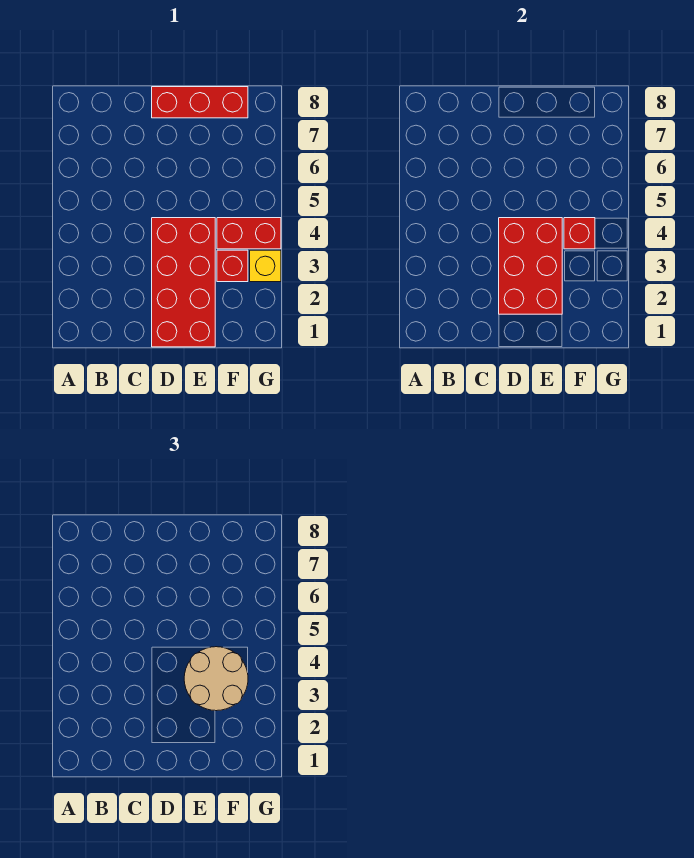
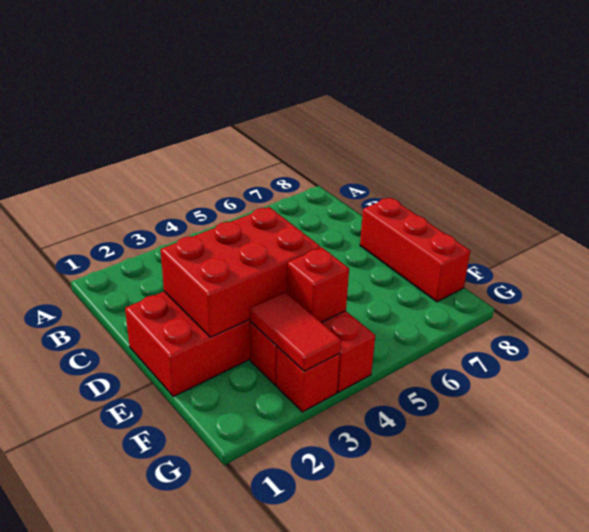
tan 2x2 round brick [184,647,248,711] -> none
none -> red 1x2 tile [250,292,341,371]
yellow 1x1 brick [250,250,281,282] -> red 1x1 brick [276,347,340,412]

